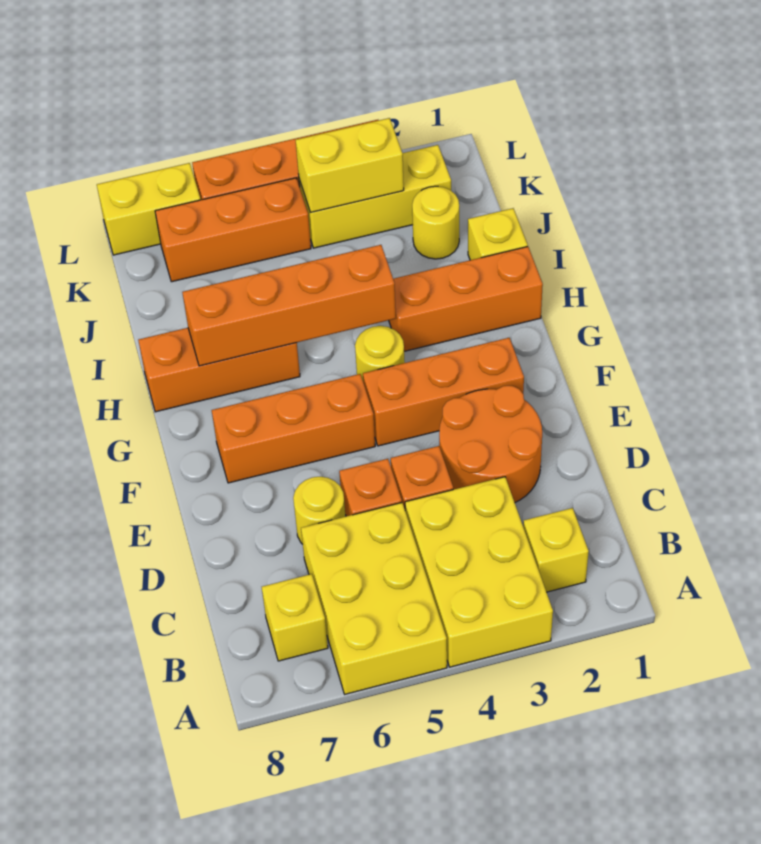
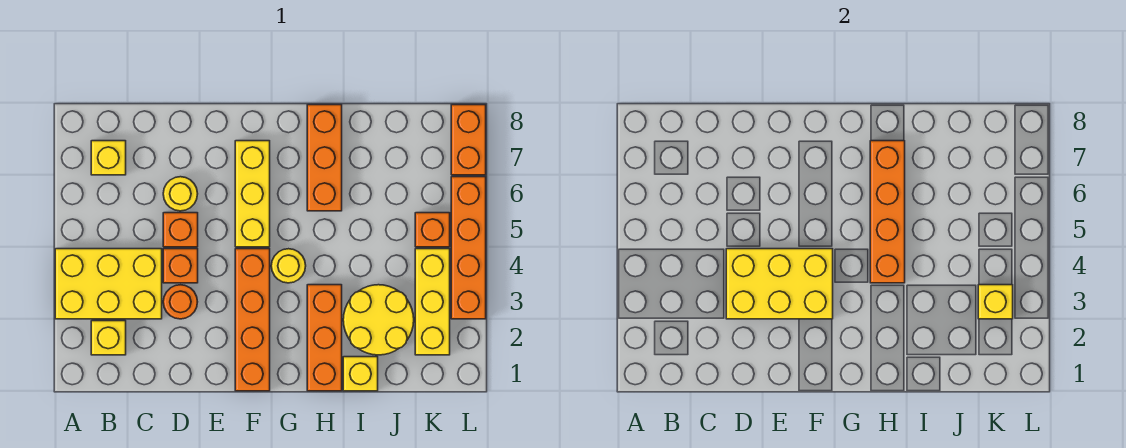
yellow 2x3 brick [301,503,447,694] -> yellow 2x3 brick moved to [726,249,833,319]
orange 2x2 round brick [439,386,542,502] -> orange 1x1 round brick [163,285,197,319]
orange 1x3 brick [363,338,524,446] -> orange 1x4 brick [235,249,270,391]
orange 1x3 brick [212,374,375,483] -> yellow 1x3 brick [235,141,270,247]
yellow 1x1 round brick [412,186,459,259] -> yellow 2x2 round brick [343,285,414,355]
yellow 1x2 brick [296,118,404,213] -> yellow 1x1 brick [978,285,1013,319]
orange 1x3 brick [155,178,311,282] -> orange 1x1 brick [415,213,450,247]
yellow 1x2 brick [97,163,201,255] -> orange 1x2 brick [451,105,486,175]

